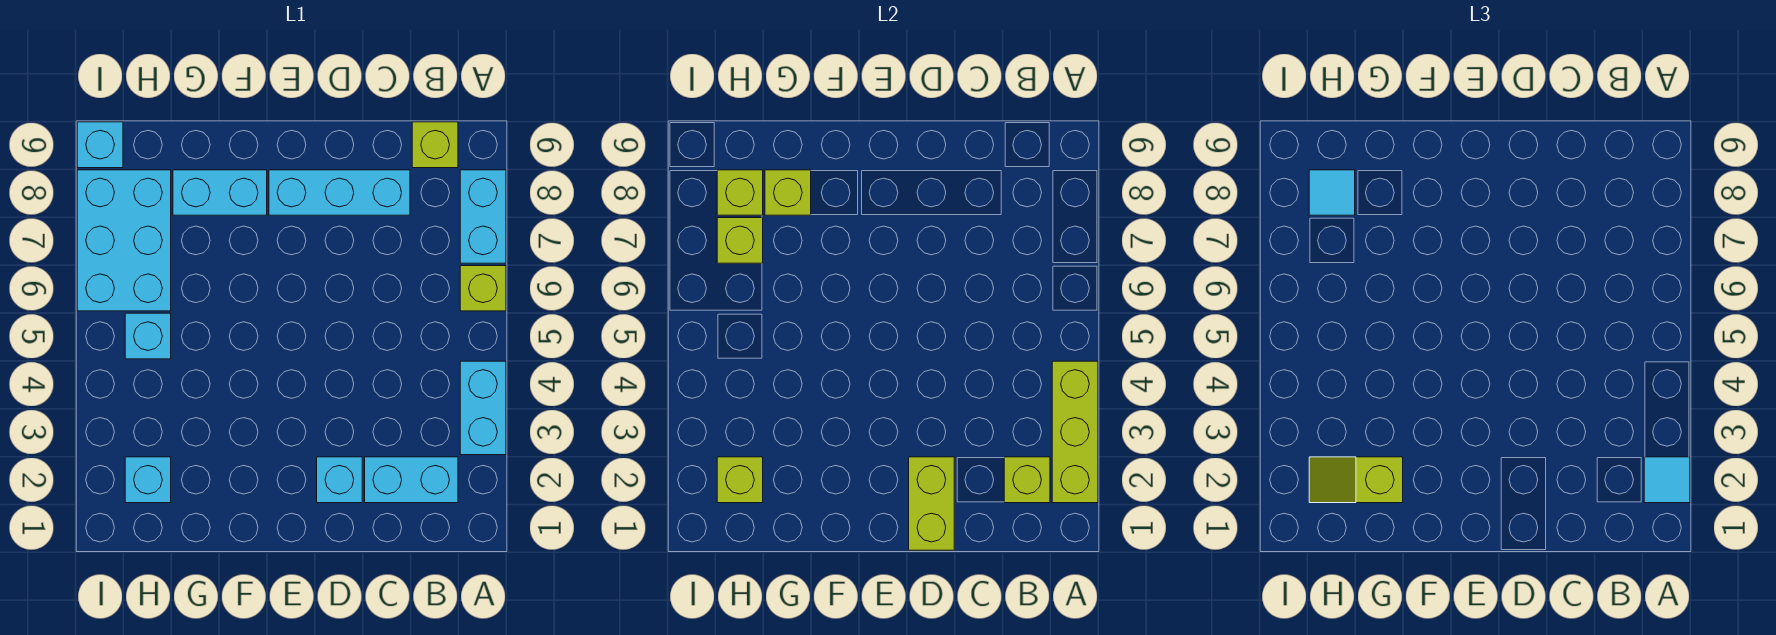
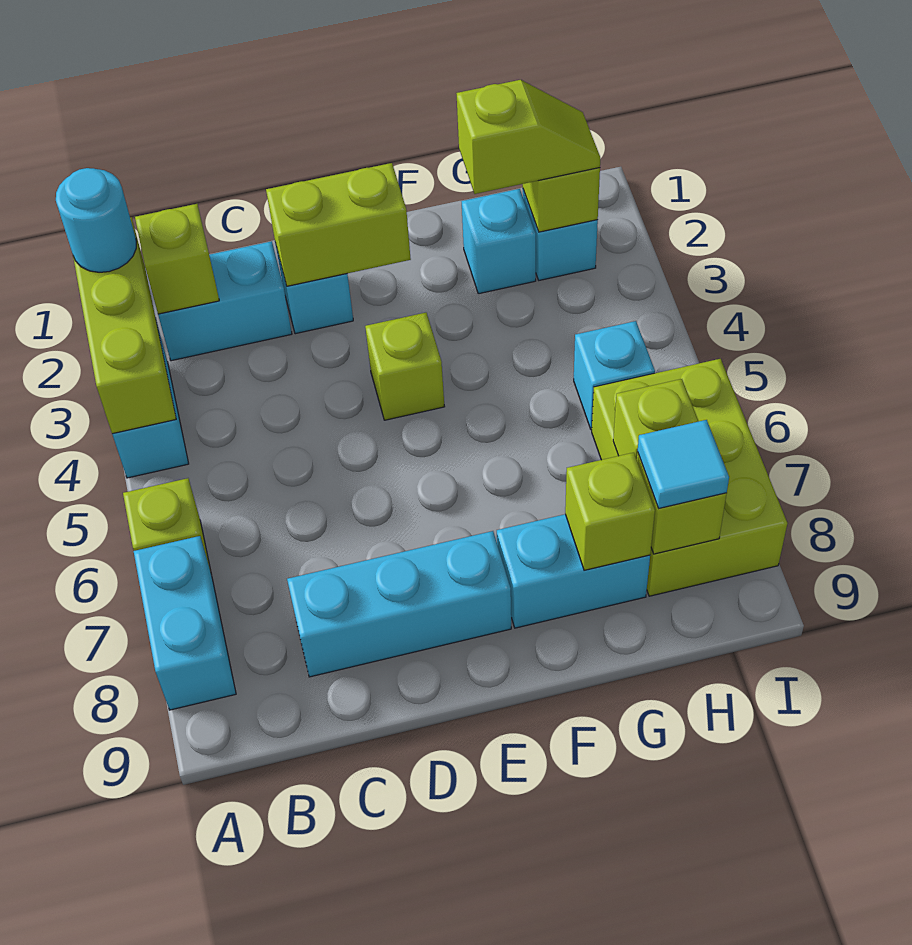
cyan 1x1 tile [1644,457,1690,503] -> cyan 1x1 round brick [56,168,136,272]
lime 1x1 brick [412,122,458,168] -> lime 1x1 brick moved to [365,313,445,420]
lime 1x2 brick [909,457,954,550] -> lime 1x2 brick turned to [266,163,411,286]
cyan 2x3 brick [77,170,171,311] -> lime 2x3 brick [592,359,787,596]
cyan 1x1 brick [77,122,123,168] -> cyan 1x1 brick moved to [462,189,536,294]

